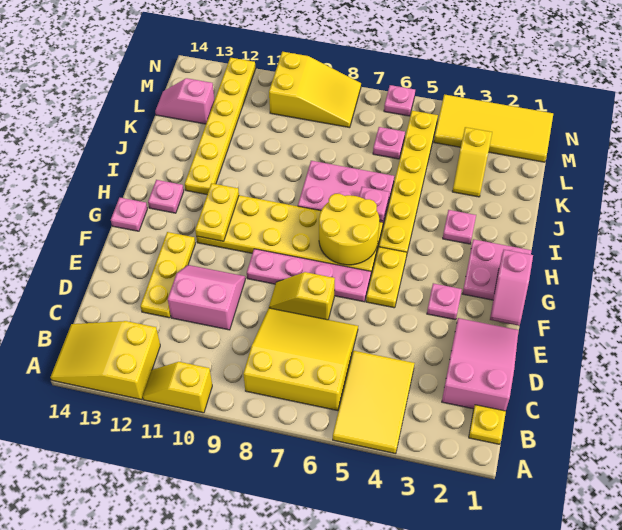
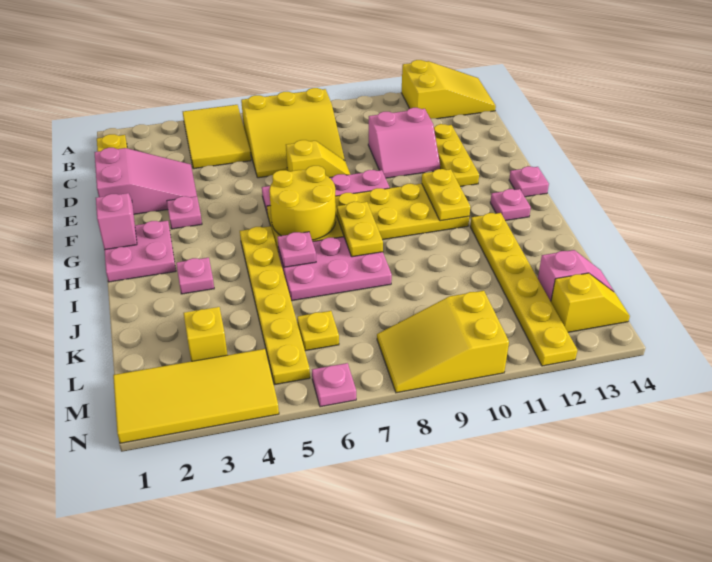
yellow 1x2 slope [143,362,212,413] -> yellow 1x2 slope moved to [551,273,630,332]
pink 2x3 slope [442,318,519,411] -> pink 2x3 slope turned to [94,148,197,214]
yellow 1x2 plate [366,247,407,308] -> yellow 1x2 plate moved to [337,202,383,257]
pink 1x1 plate [373,127,405,159] -> yellow 1x1 plate [297,311,339,351]

